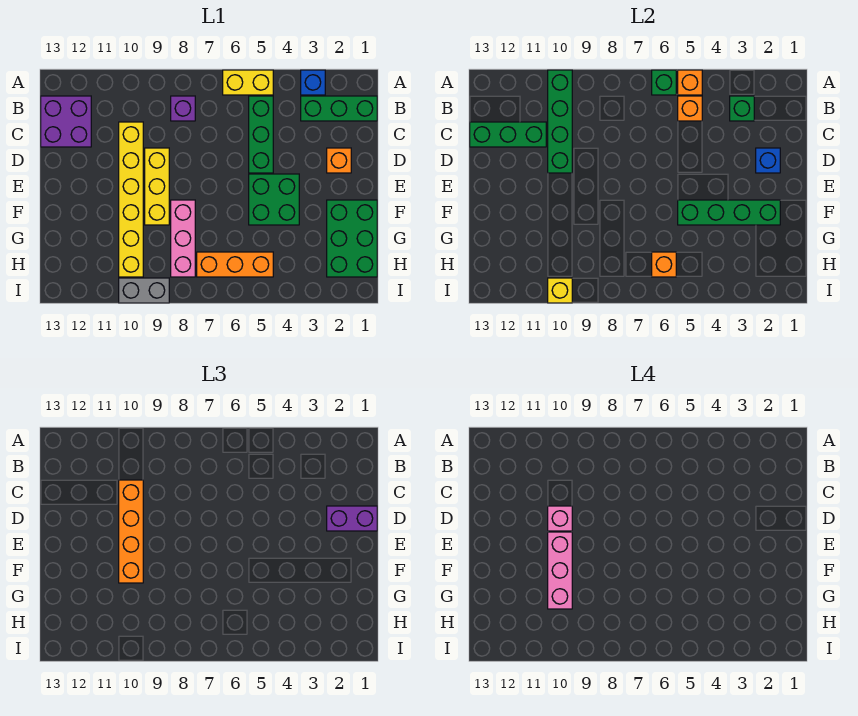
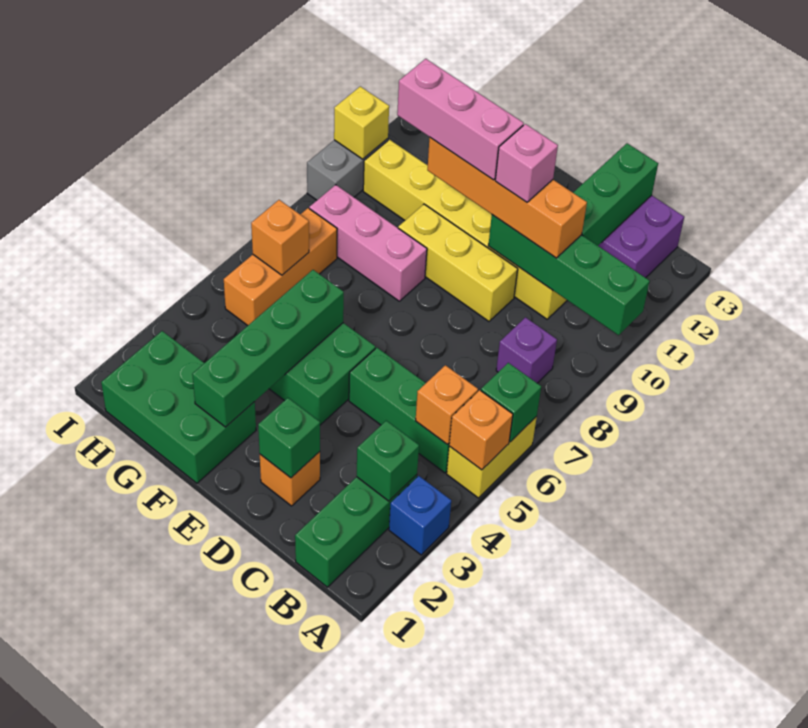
purple 1x2 brick [327,506,377,531] -> none
blue 1x1 brick [756,148,780,173] -> green 1x1 brick [258,398,320,478]

